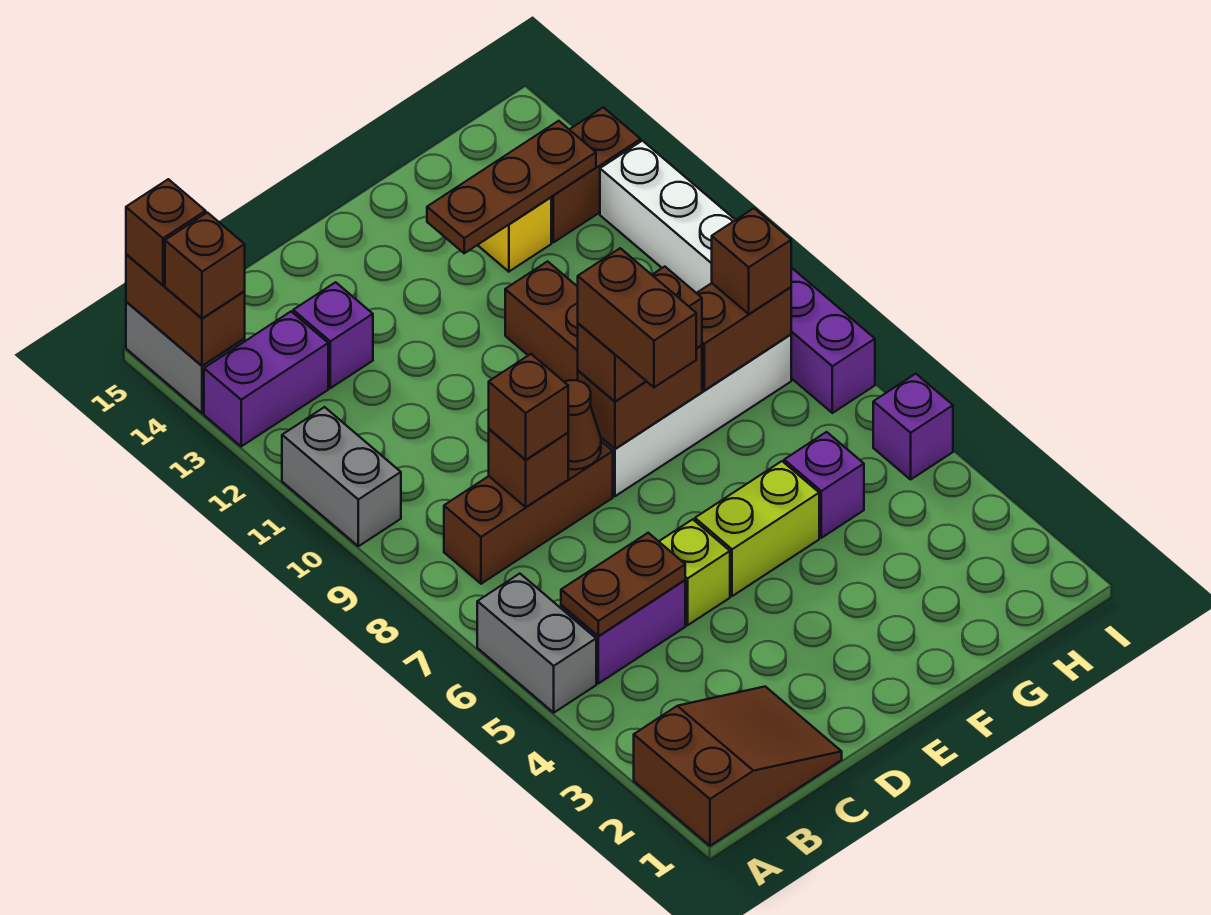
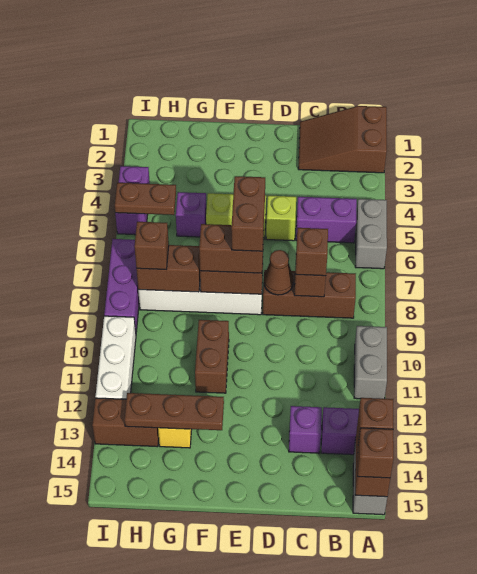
brown 1x2 plate [561,533,685,636] -> brown 1x2 plate moved to [115,183,176,215]
purple 1x1 brick [873,374,953,479] -> purple 1x2 brick [115,166,150,235]

